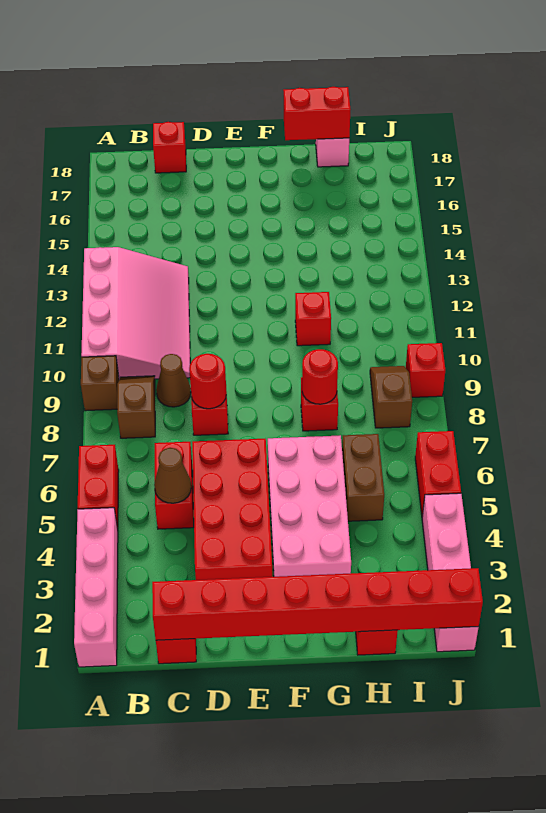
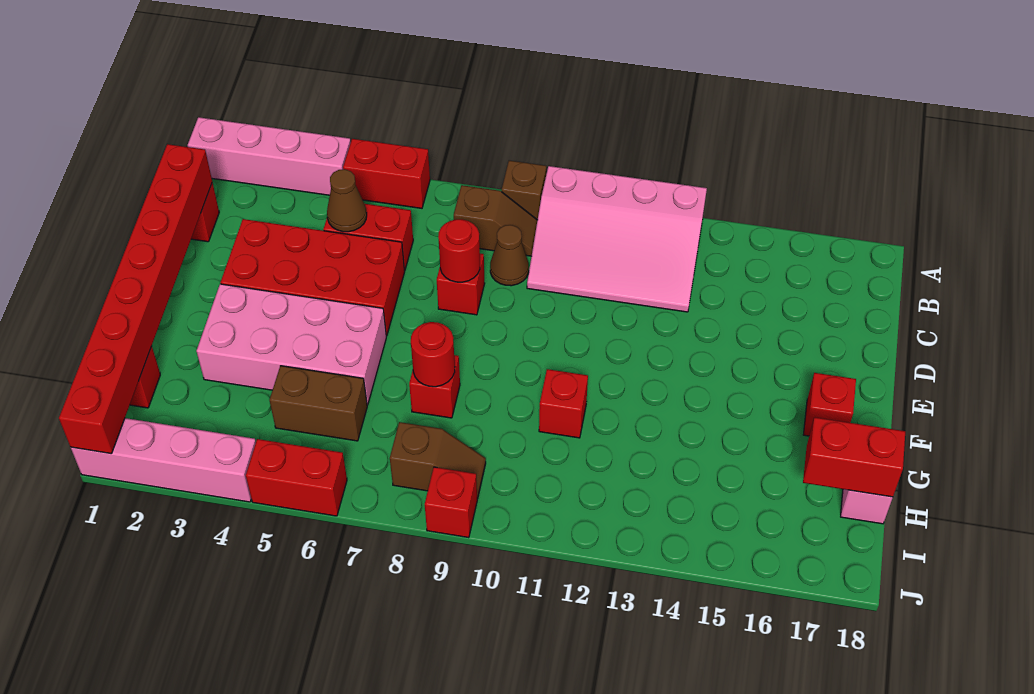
red 1x1 brick [153,122,186,173] -> red 1x1 brick moved to [804,373,856,436]
red 1x2 brick [283,87,351,140] -> red 1x2 brick turned to [803,417,905,497]

